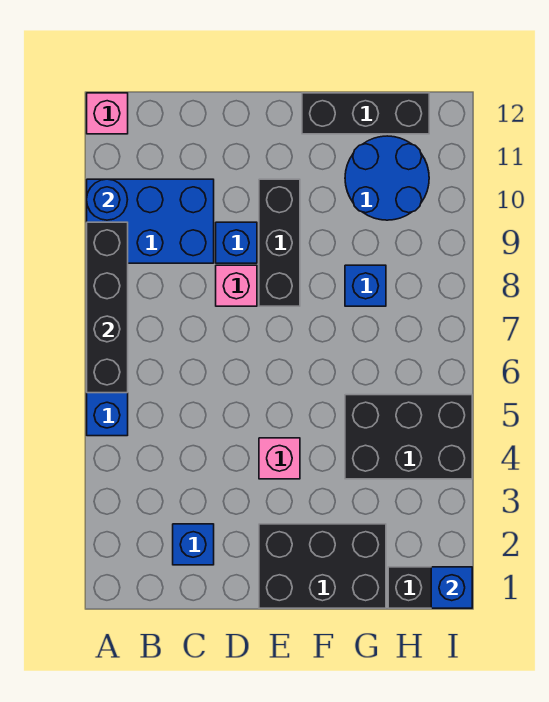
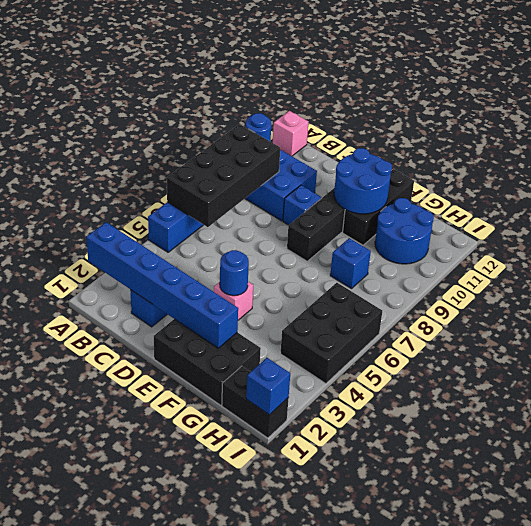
none -> blue 1x6 brick [86,222,238,348]
black 1x4 brick [87,222,128,393] -> black 2x4 brick [167,124,280,227]
pink 1x1 brick [216,265,257,306] -> none
none -> blue 1x1 round brick [220,250,249,296]
none -> blue 2x2 round brick [334,148,392,214]
black 1x3 brick [302,93,429,134] -> black 1x3 brick turned to [343,169,414,245]
black 2x3 brick [345,395,472,479] -> black 2x3 brick turned to [280,283,382,384]

